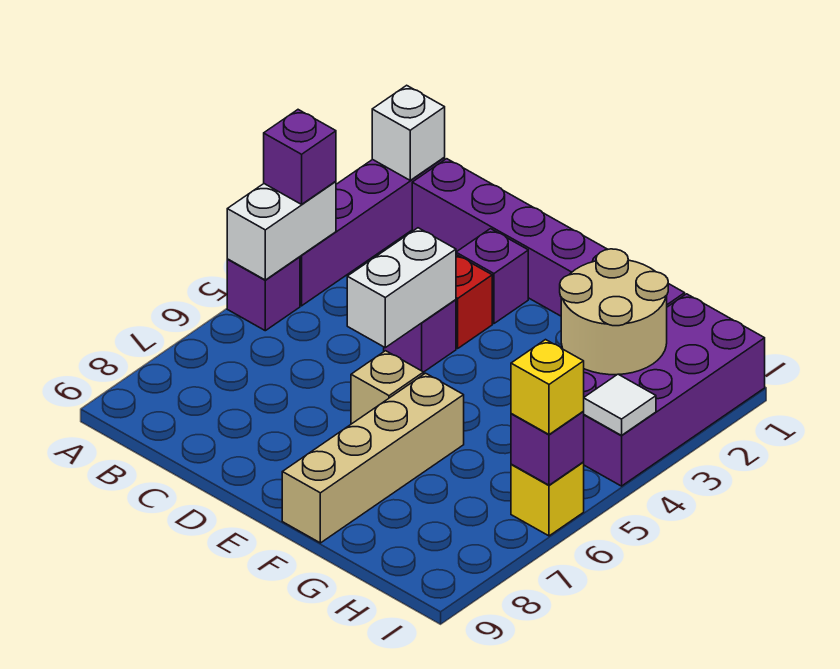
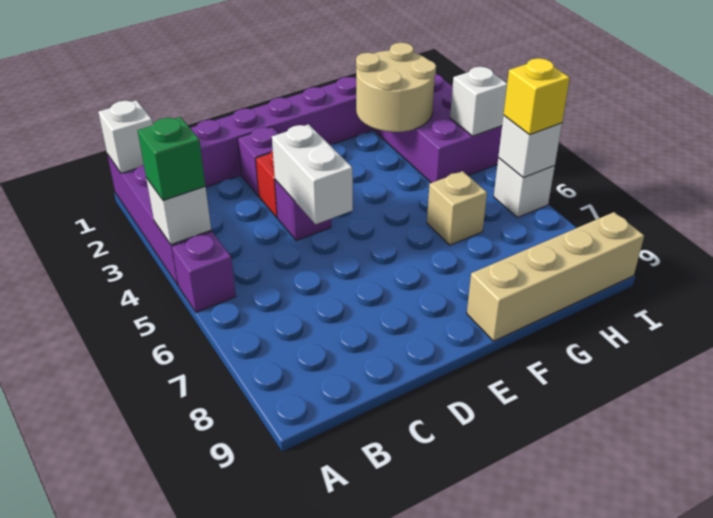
white 1x2 brick [227,181,336,280] -> white 1x1 brick [146,178,211,244]
purple 1x1 brick [264,110,336,204] -> green 1x1 brick [138,117,205,201]
tan 1x1 brick [351,351,424,424] -> tan 1x1 brick moved to [427,171,487,245]
tan 1x4 brick [282,373,464,543] -> tan 1x4 brick turned to [467,212,644,341]
white 1x1 tile [583,374,656,435] -> white 1x1 brick [450,67,507,136]
yellow 1x1 brick [511,462,584,536] -> white 1x1 brick [494,158,555,217]
purple 1x1 brick [511,412,584,485] -> white 1x1 brick [498,116,562,177]

